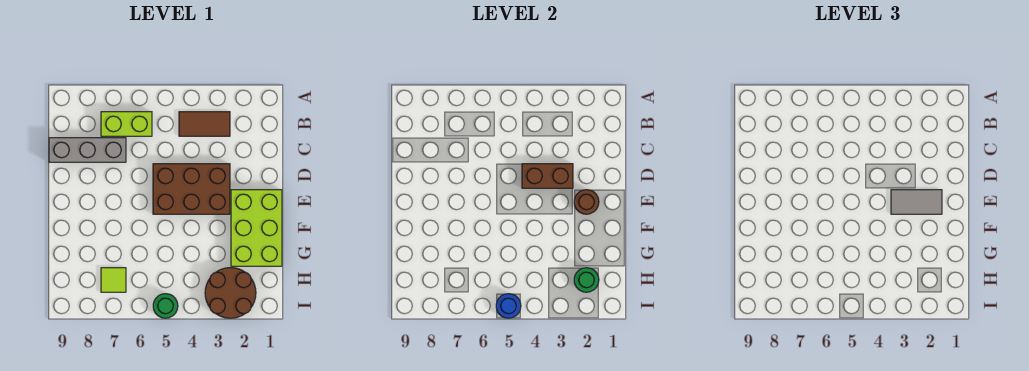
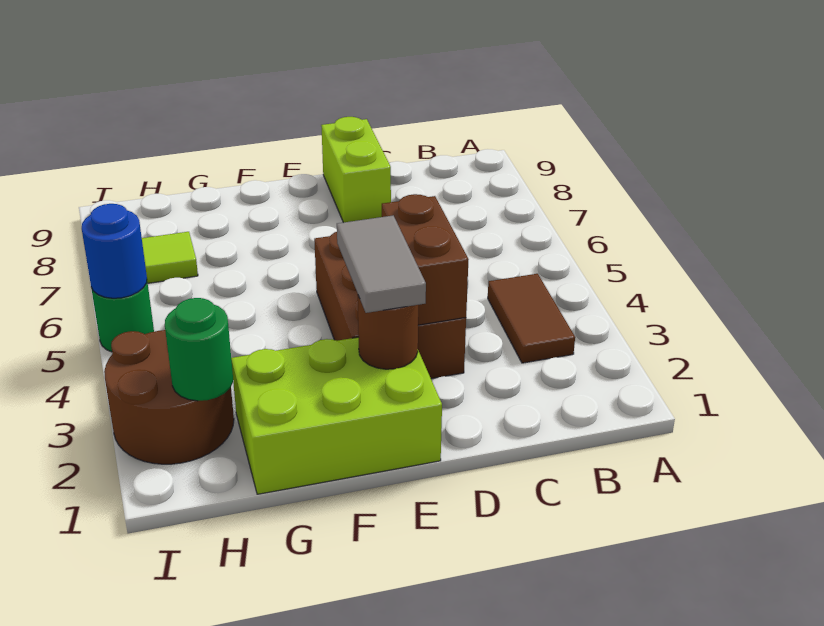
lime 1x2 brick [101,112,152,136] -> lime 1x2 brick moved to [321,117,391,222]
grey 1x3 brick [49,138,126,162] -> none

